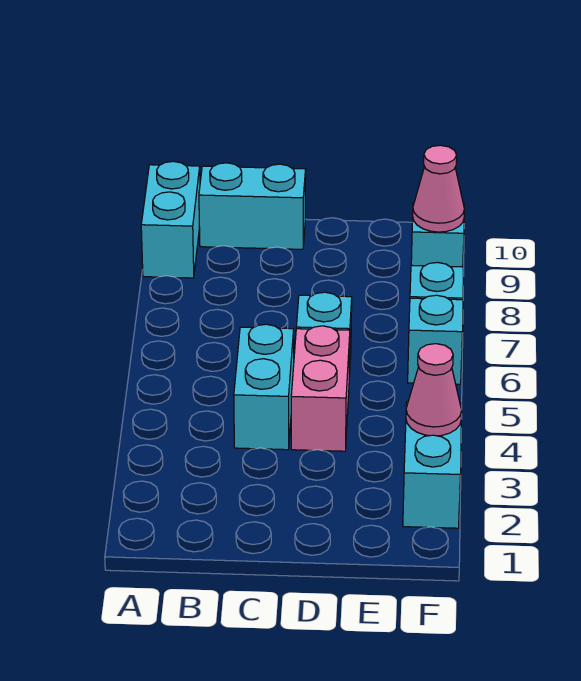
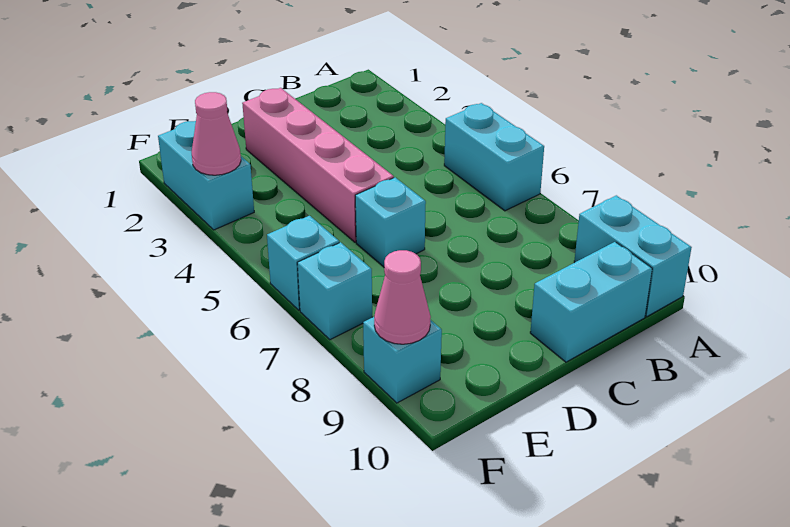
cyan 1x2 brick [234,324,294,450] -> cyan 1x2 brick moved to [444,103,544,211]
pink 1x2 brick [291,326,350,451] -> pink 1x4 brick [242,88,394,242]

